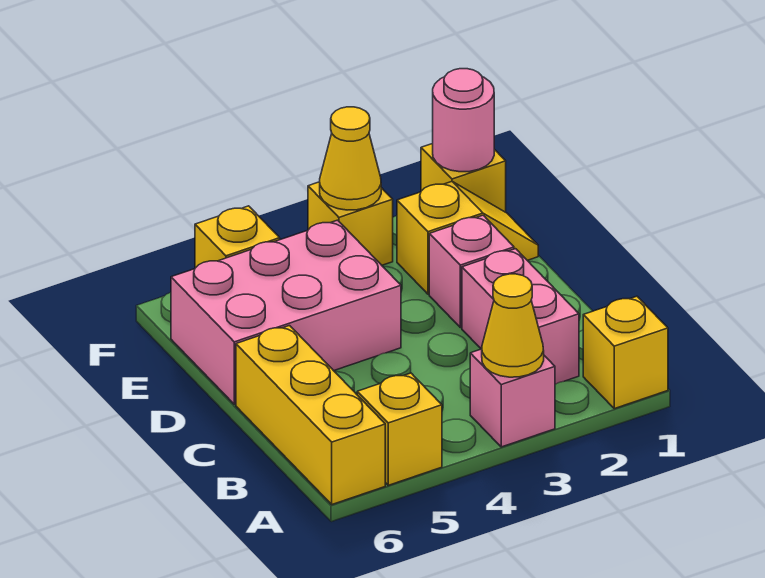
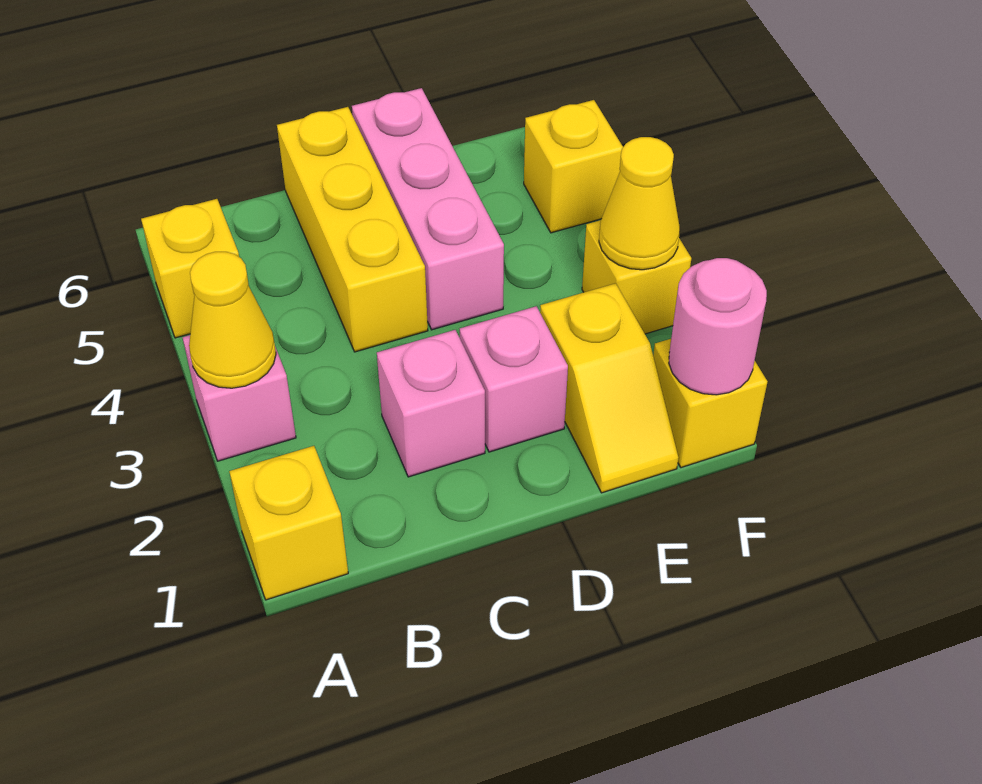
yellow 1x3 brick [236,326,385,504] -> yellow 1x3 brick turned to [277,107,428,352]
pink 1x2 brick [462,249,579,384] -> pink 1x1 brick [377,330,485,477]
pink 2x3 brick [171,220,401,404] -> pink 1x3 brick [352,88,504,330]

